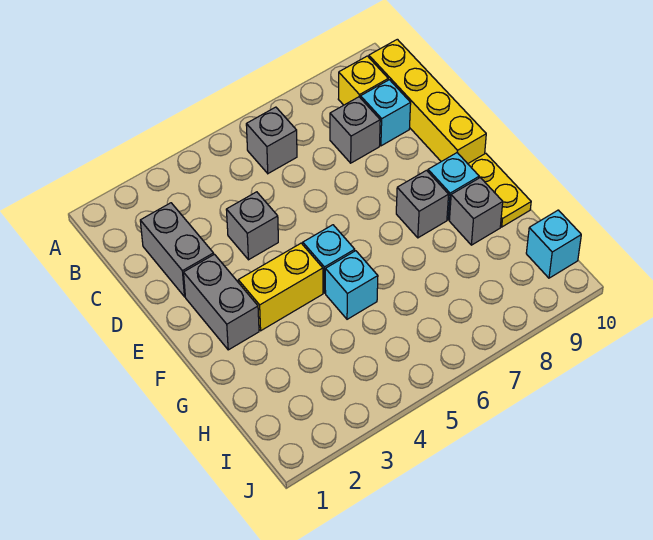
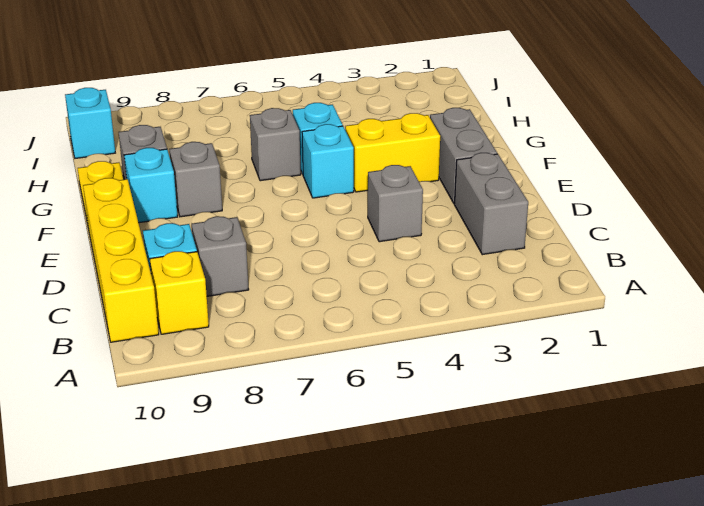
grey 1x1 brick [246,107,297,173] -> grey 1x1 brick moved to [250,108,301,181]

